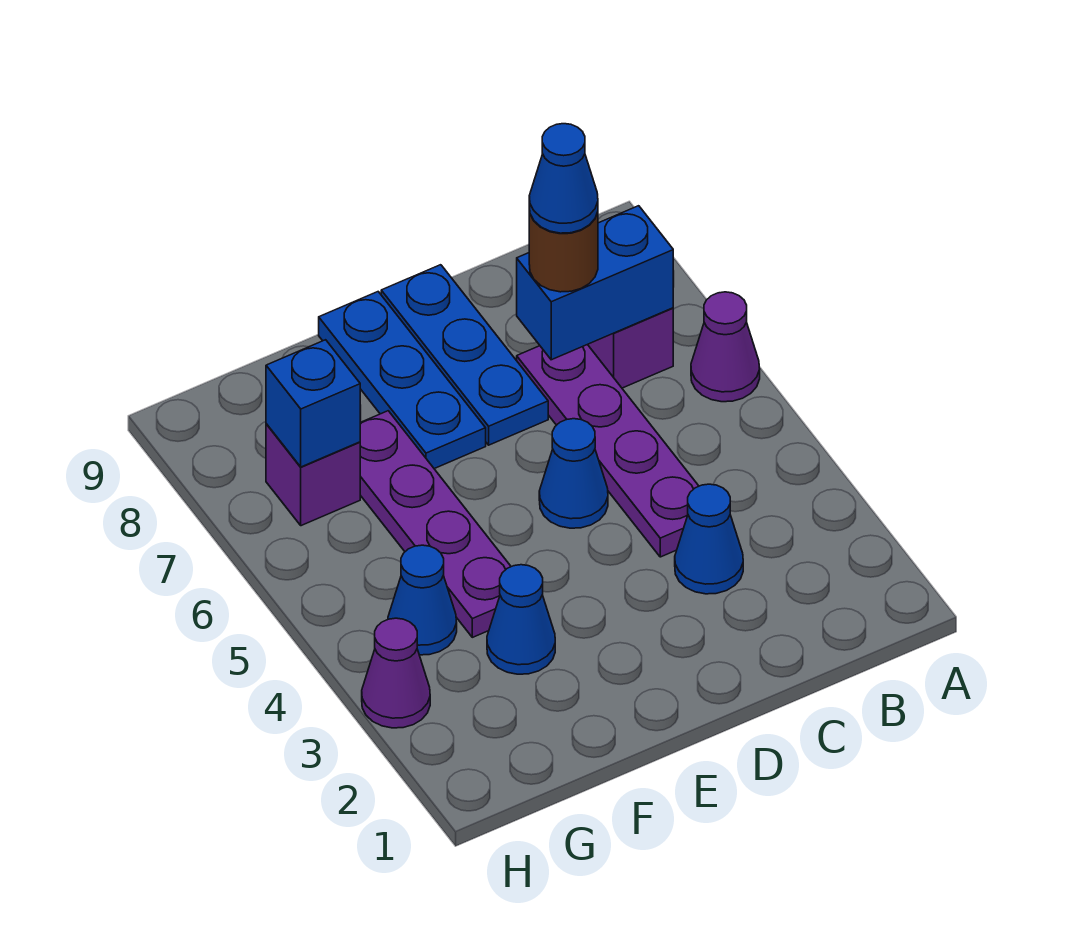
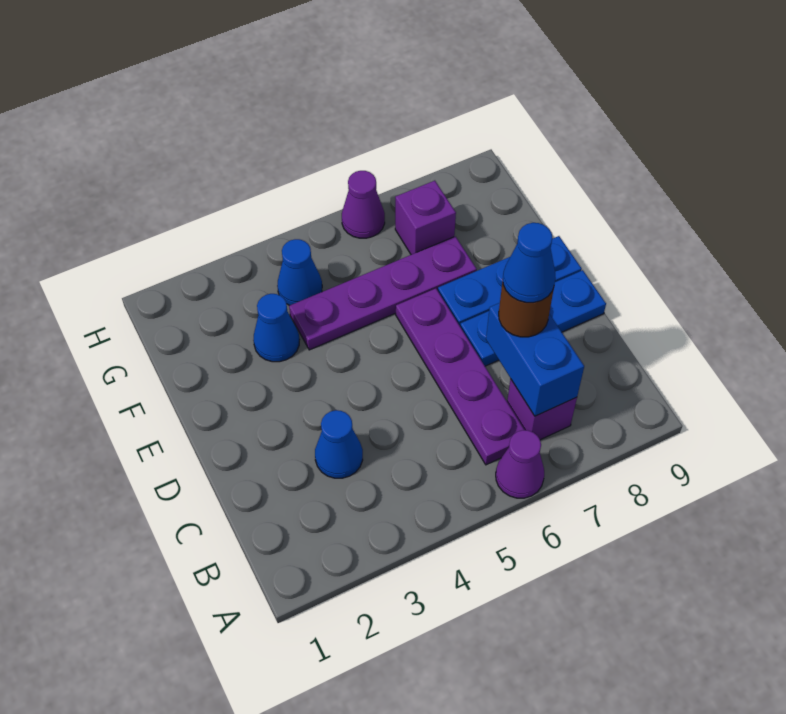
purple 1x4 plate [517,345,699,557] -> purple 1x4 plate turned to [396,288,524,465]
blue 1x1 cone [539,419,608,528] -> none
blue 1x1 brick [266,340,360,467] -> none
purple 1x1 cone [362,618,430,728] -> purple 1x1 cone moved to [342,171,385,238]

